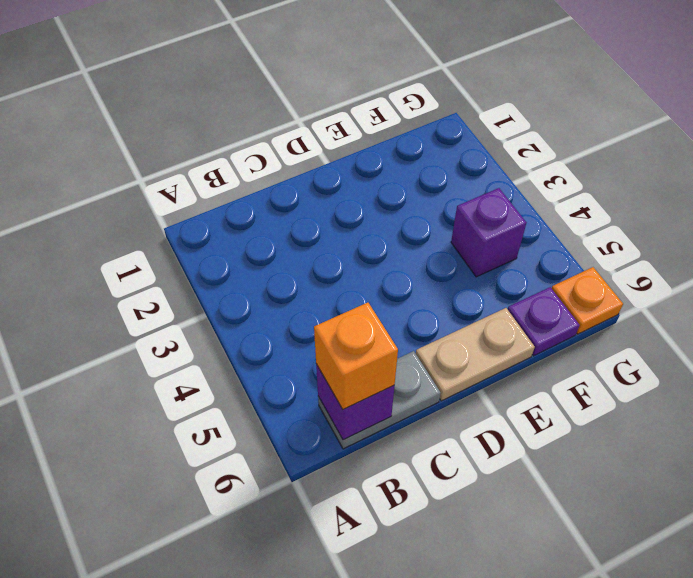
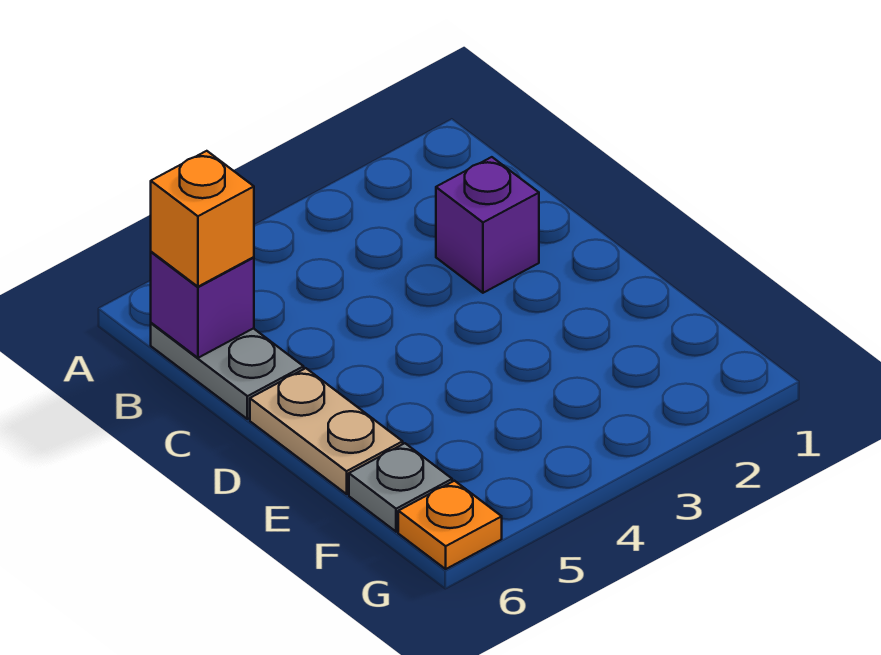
purple 1x1 brick [451,188,526,277] -> purple 1x1 brick moved to [436,157,539,293]
purple 1x1 plate [508,287,579,356] -> grey 1x1 plate [349,443,453,532]

